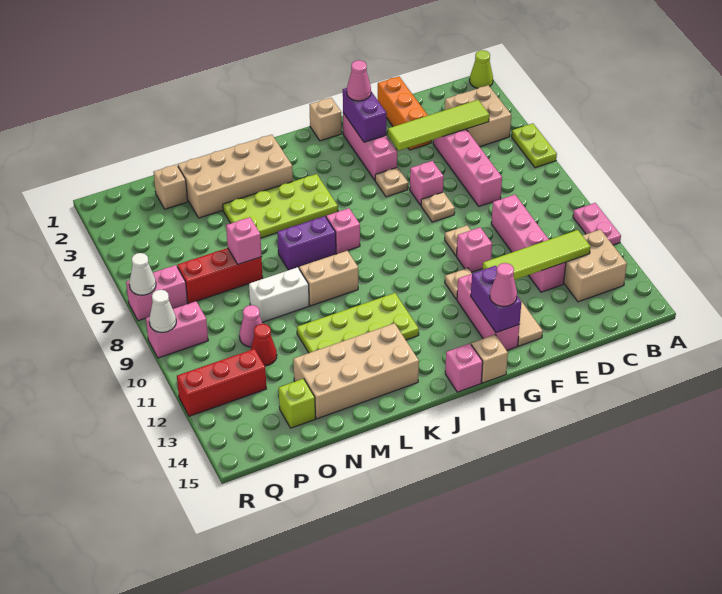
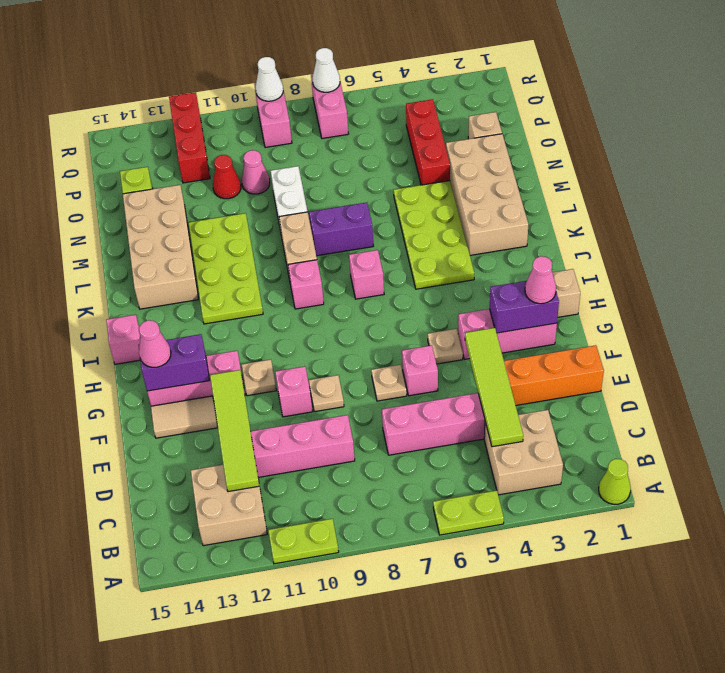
pink 1x2 plate [573,203,621,245] -> lime 1x2 plate [268,519,339,564]
tan 1x1 brick [471,335,508,383] -> none
purple 1x2 brick [277,216,336,270] -> purple 1x2 brick turned to [309,203,373,256]
red 1x3 brick [177,248,263,303] -> red 1x3 brick moved to [406,99,450,185]
pink 1x1 brick [226,217,262,264] -> pink 1x1 brick moved to [288,260,324,309]

